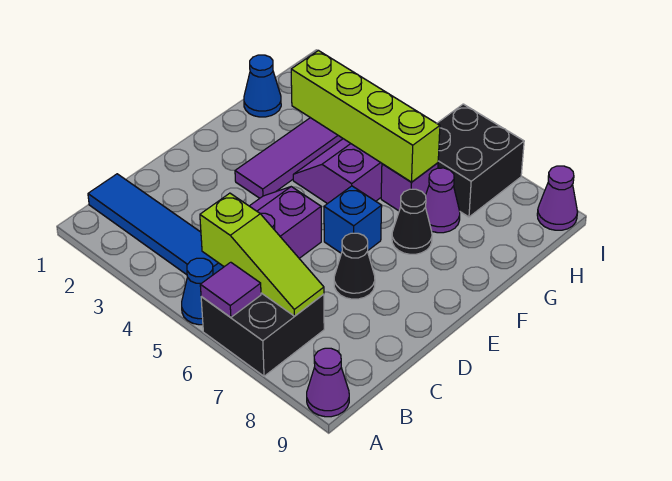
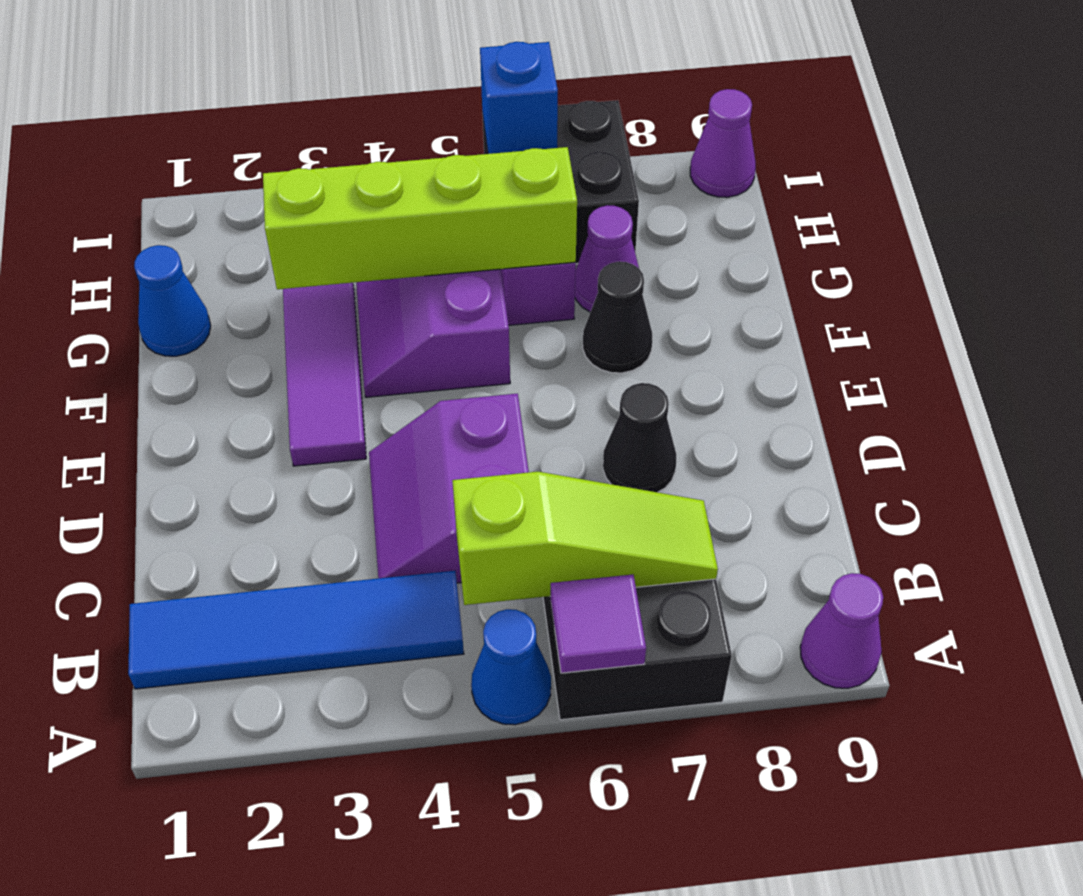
blue 1x1 brick [324,186,382,253] -> blue 1x1 brick moved to [480,42,558,154]

